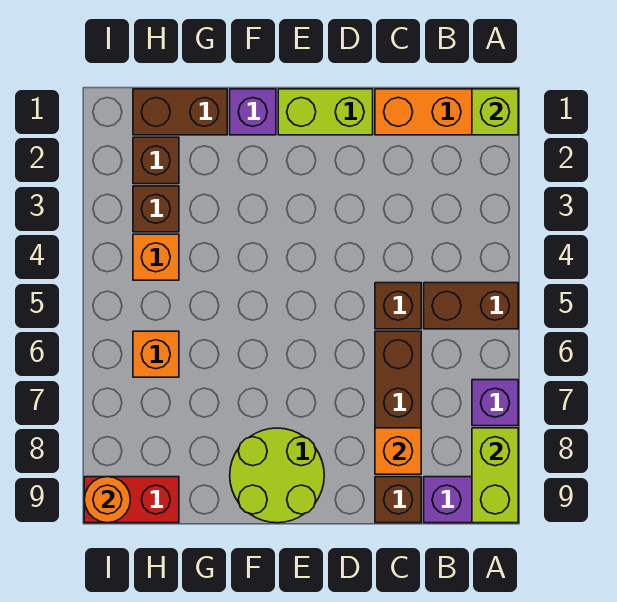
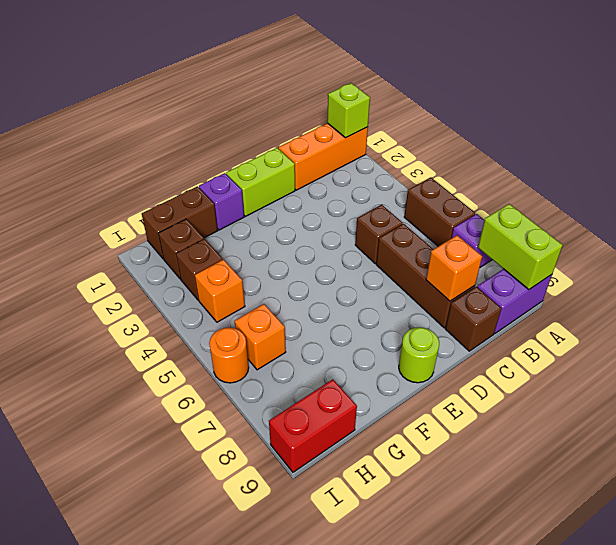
brown 1x2 brick [424,283,518,329] -> brown 1x2 brick turned to [404,177,475,246]
lime 2x2 round brick [230,428,324,523] -> lime 1x1 round brick [399,327,439,383]
orange 1x1 round brick [84,477,130,523] -> orange 1x1 round brick moved to [209,327,249,383]

